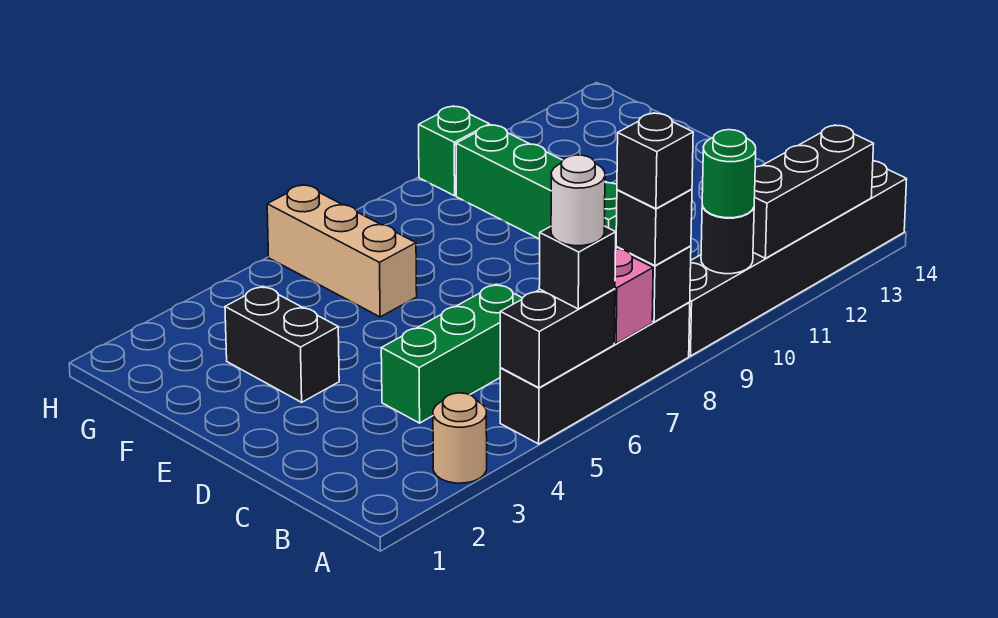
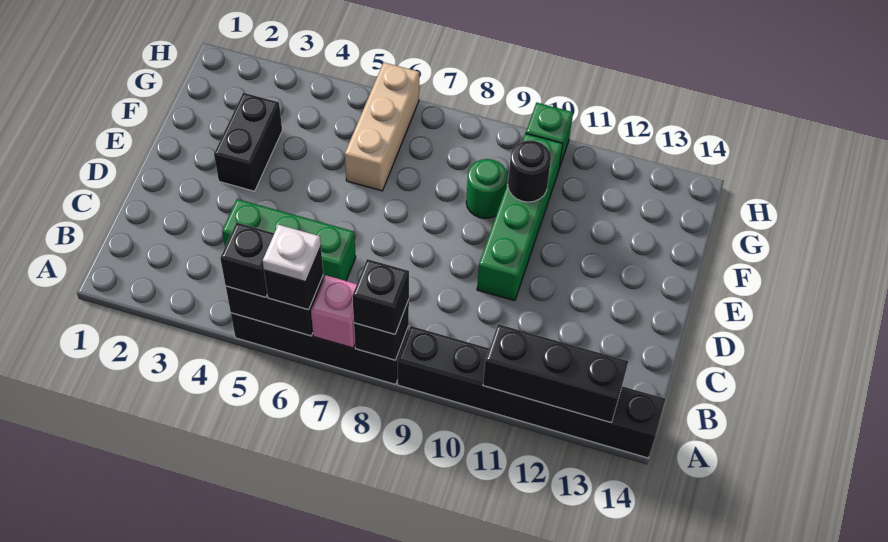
tan 1x1 round brick [433,393,487,483] -> none
white 1x1 round brick [551,155,605,246] -> white 1x1 plate [263,225,321,282]
black 1x1 brick [617,113,693,209] -> black 1x1 brick moved to [220,222,274,297]
black 1x1 round brick [701,206,754,274] -> black 1x1 round brick moved to [508,140,551,202]
green 1x1 round brick [702,130,756,218] -> green 1x1 round brick moved to [466,159,507,218]

